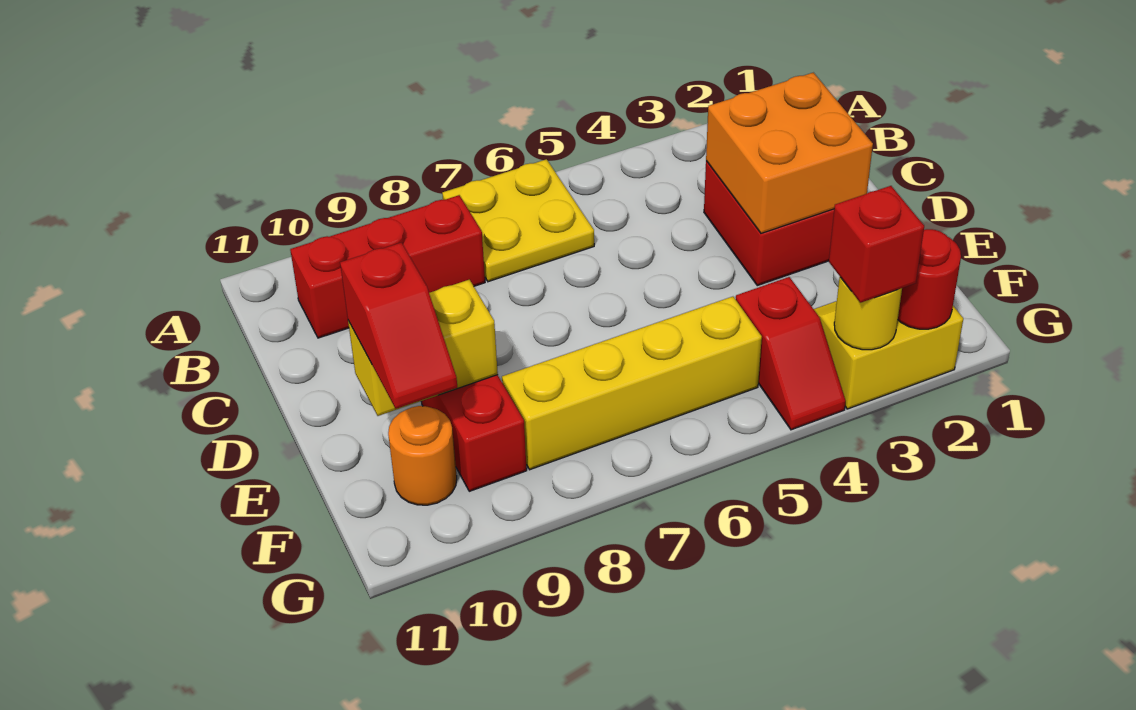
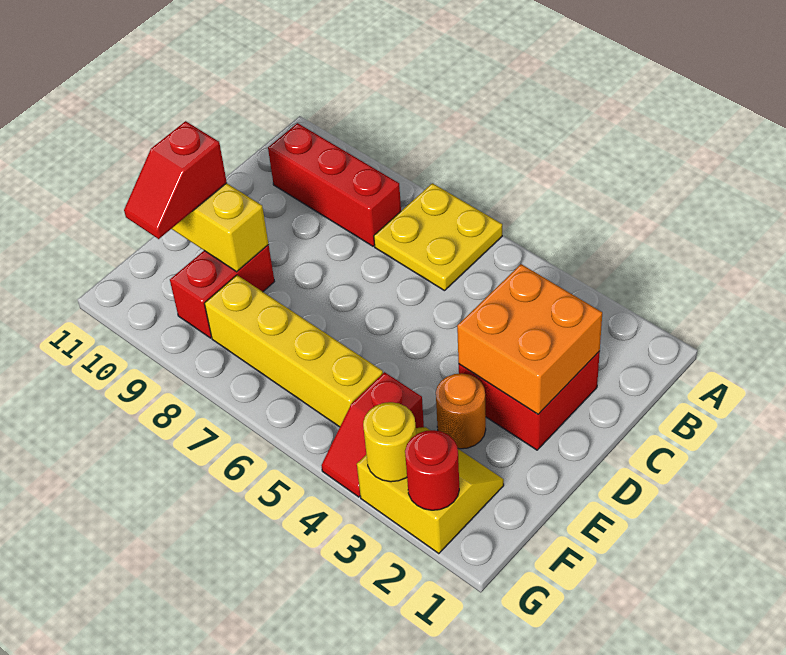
orange 1x1 round brick [388,406,457,505] -> orange 1x1 round brick moved to [436,373,486,449]
red 1x1 brick [829,186,924,303] -> none

